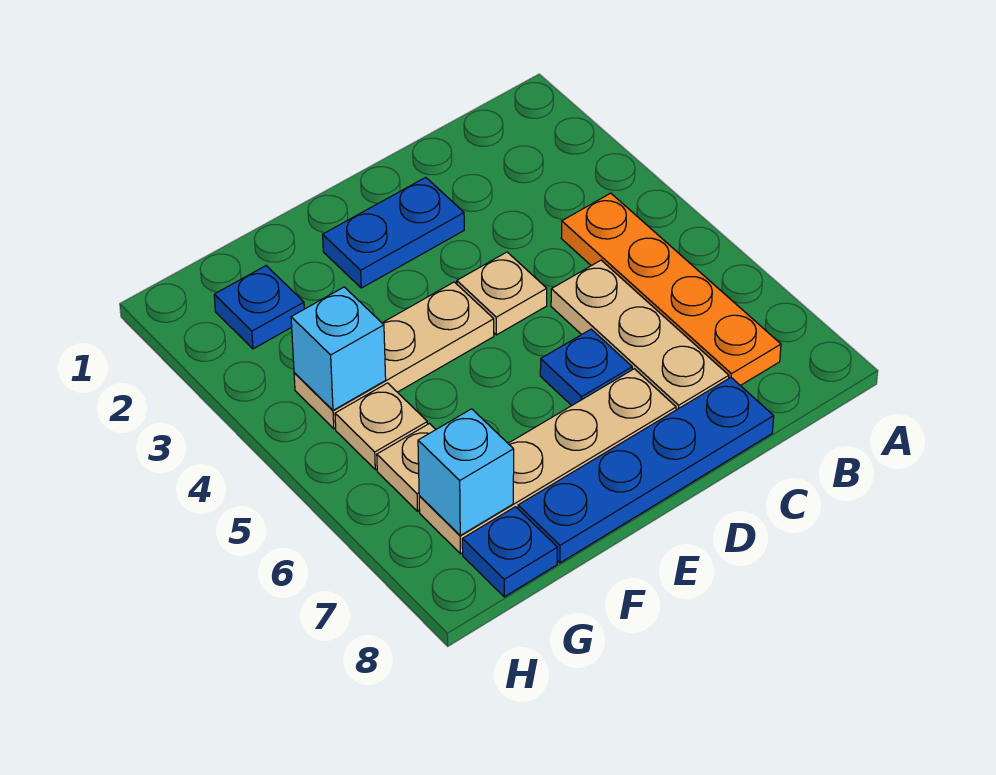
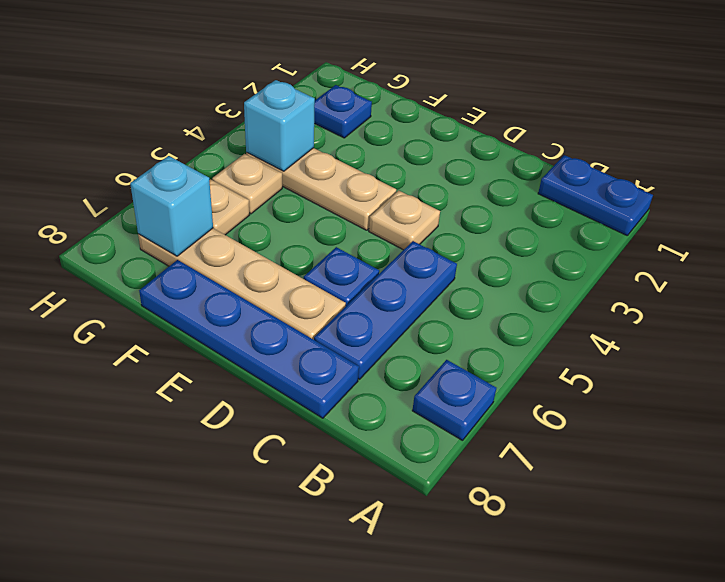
orange 1x4 plate [561,193,781,385] -> none
tan 1x3 plate [551,260,729,410] -> blue 1x3 plate [314,241,457,379]
blue 1x2 plate [323,177,464,288] -> blue 1x2 plate moved to [538,155,653,235]
blue 1x1 plate [462,507,557,597] -> blue 1x1 plate moved to [412,360,496,441]

